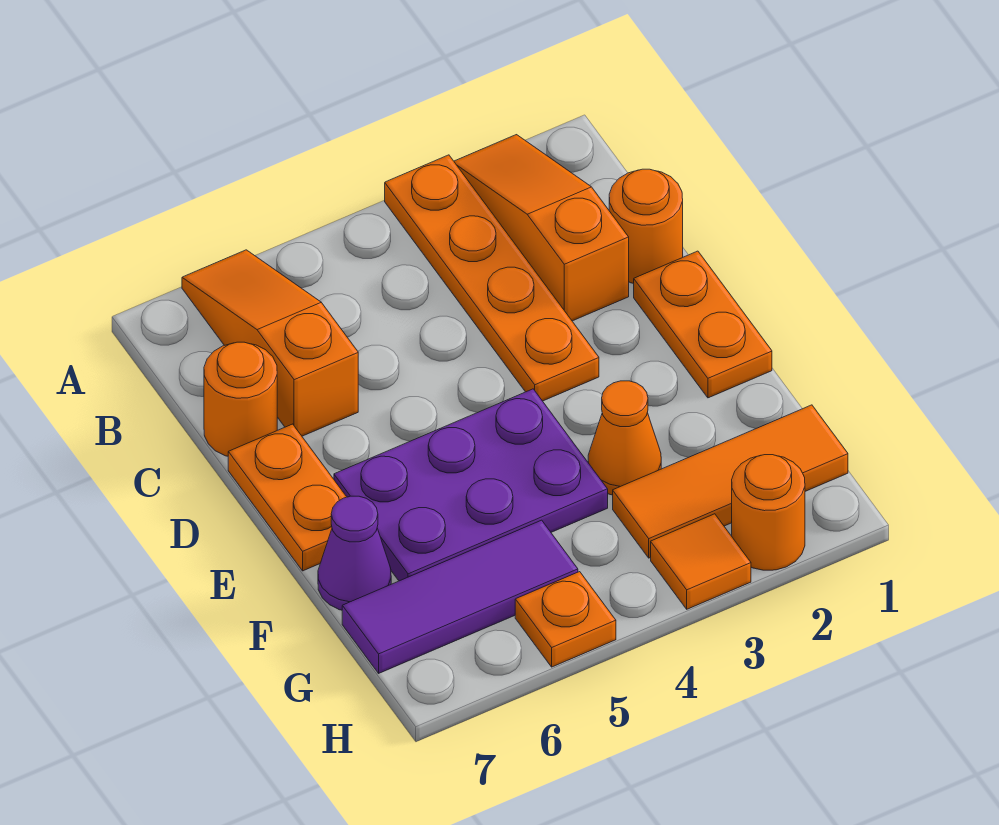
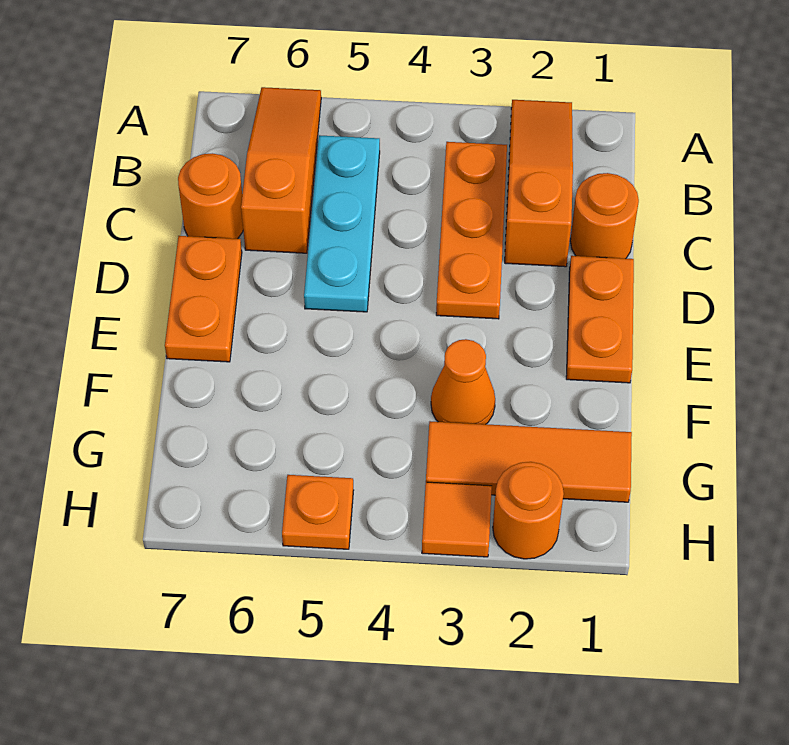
orange 1x4 plate [385,155,599,401] -> orange 1x3 plate [436,142,507,319]
none -> cyan 1x3 plate [304,135,380,312]
purple 2x3 plate [334,389,608,581] -> none
purple 1x1 cone [318,496,391,610] -> none
purple 1x3 tile [342,520,578,673] -> none

